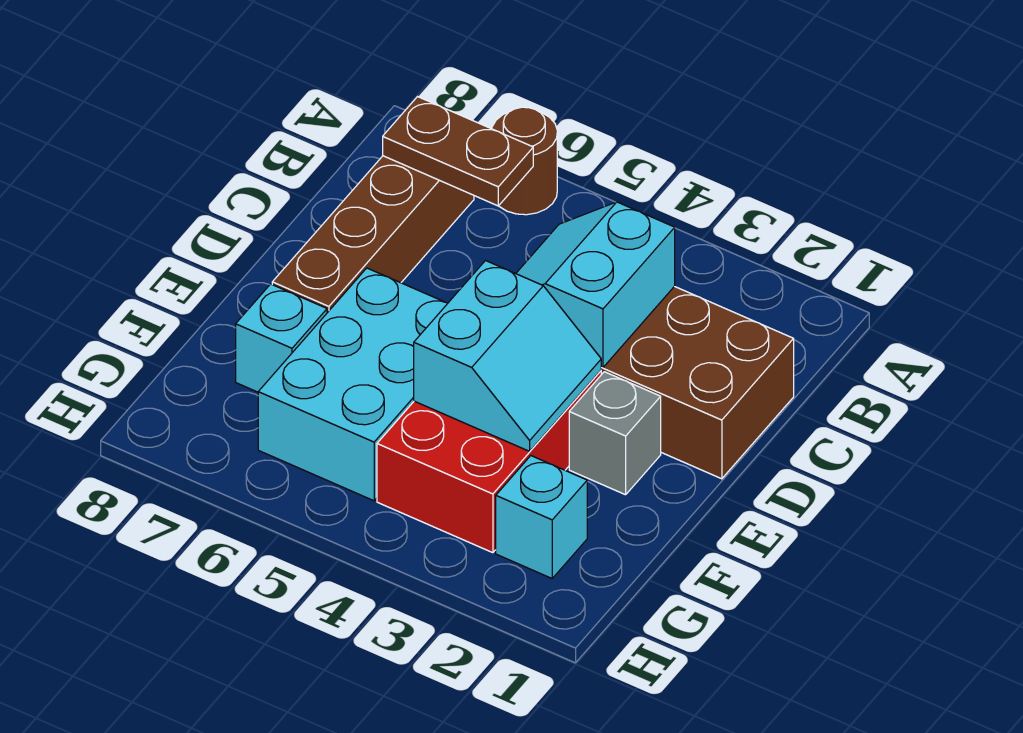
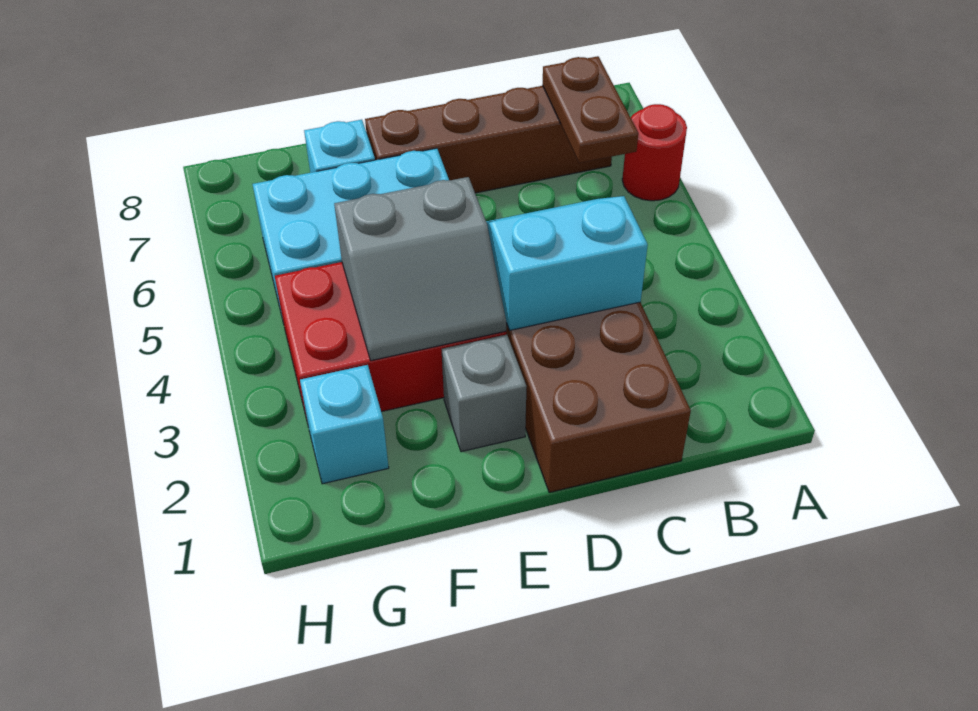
brown 1x1 round brick [492,107,557,215] -> red 1x1 round brick [622,104,687,201]
cyan 2x2 slope [414,261,601,451] -> grey 2x2 slope [334,177,507,361]

